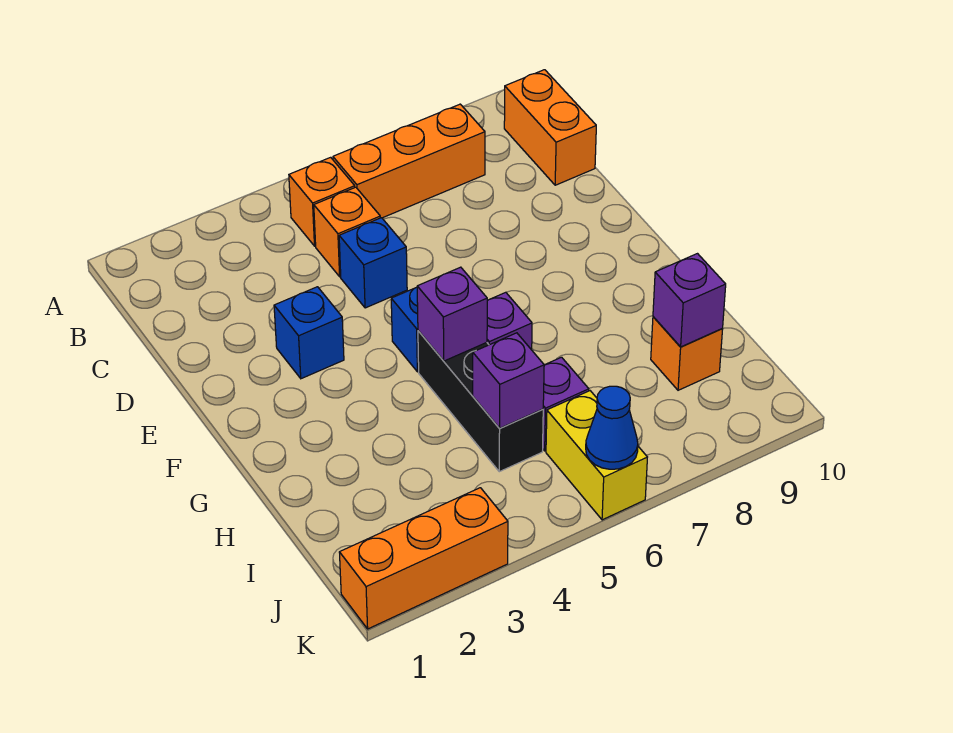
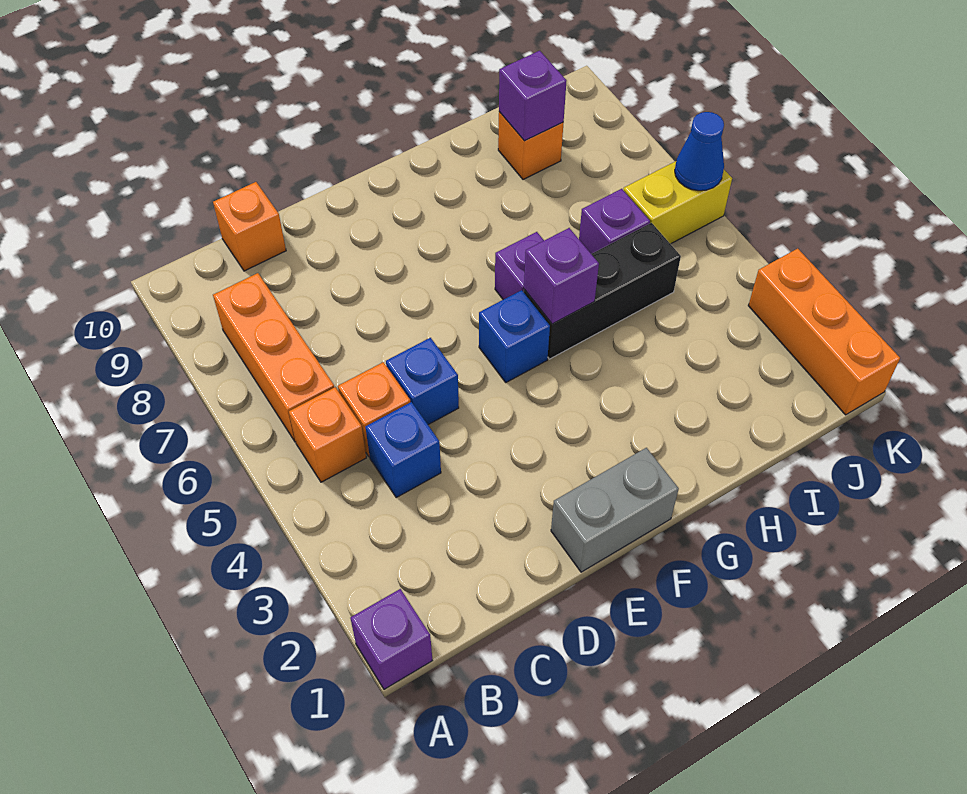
orange 1x2 brick [504,70,596,185] -> orange 1x1 brick [213,182,286,271]
none -> grey 1x2 brick [551,448,679,572]
blue 1x1 brick [274,287,344,379] -> blue 1x1 brick moved to [365,402,441,498]
purple 1x1 brick [473,333,544,428] -> purple 1x1 brick moved to [350,589,432,689]

